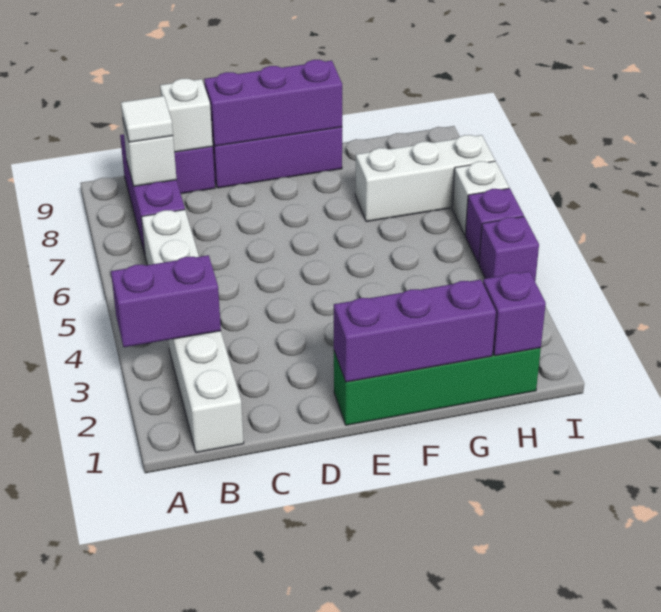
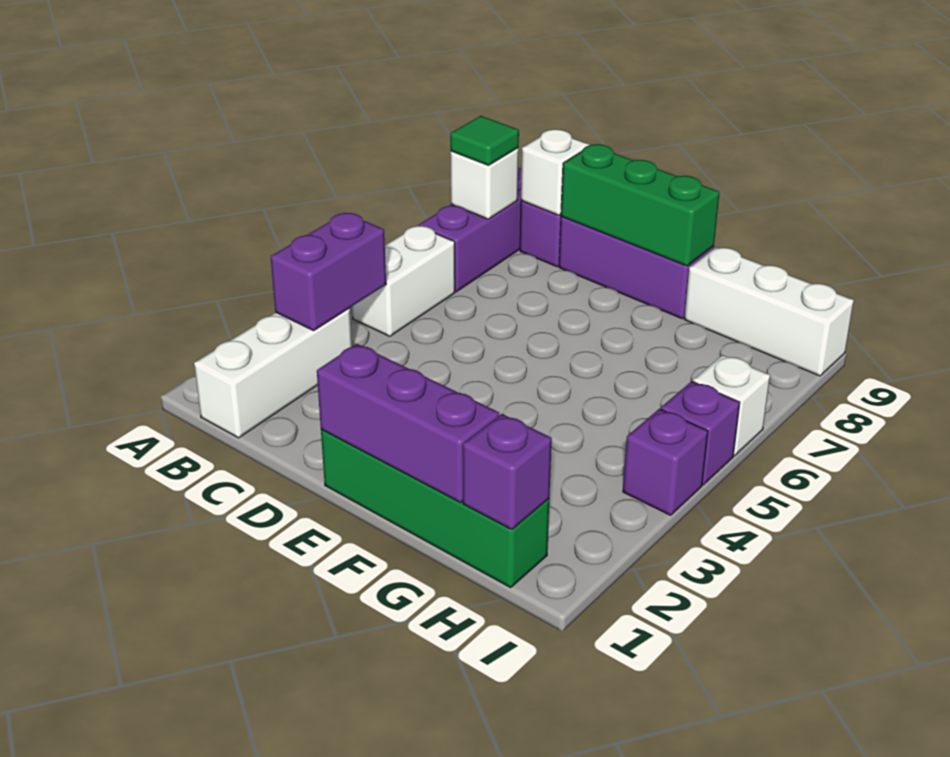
purple 1x2 brick [111,255,221,347] -> purple 1x2 brick turned to [271,213,386,331]
white 1x1 tile [121,96,173,142] -> green 1x1 tile [450,116,519,165]
purple 1x3 brick [204,60,342,146] -> green 1x3 brick [561,144,719,266]
white 1x3 brick [355,135,495,222] -> white 1x3 brick moved to [684,247,854,376]

